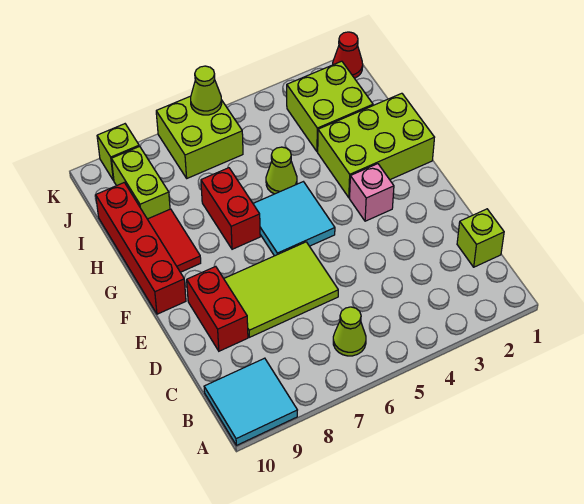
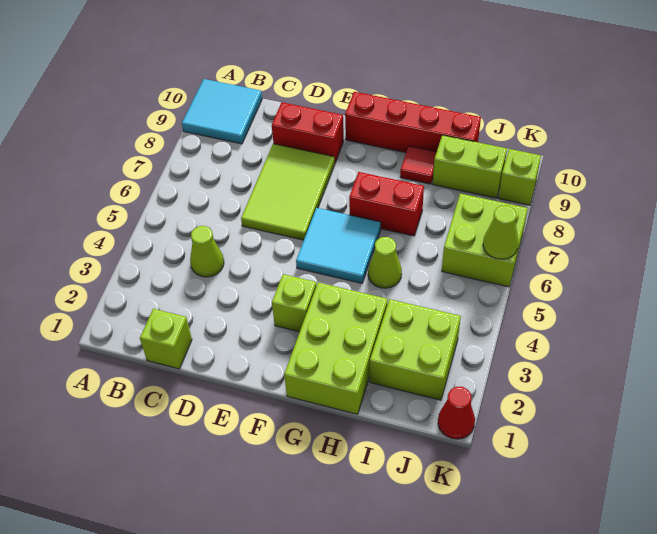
lime 1x1 cone [333,307,366,356] -> lime 1x1 cone moved to [190,226,224,277]
pink 1x1 brick [350,164,394,221] -> lime 1x1 brick [272,274,316,332]
red 1x2 tile [148,209,201,272] -> red 1x1 tile [400,146,437,184]

